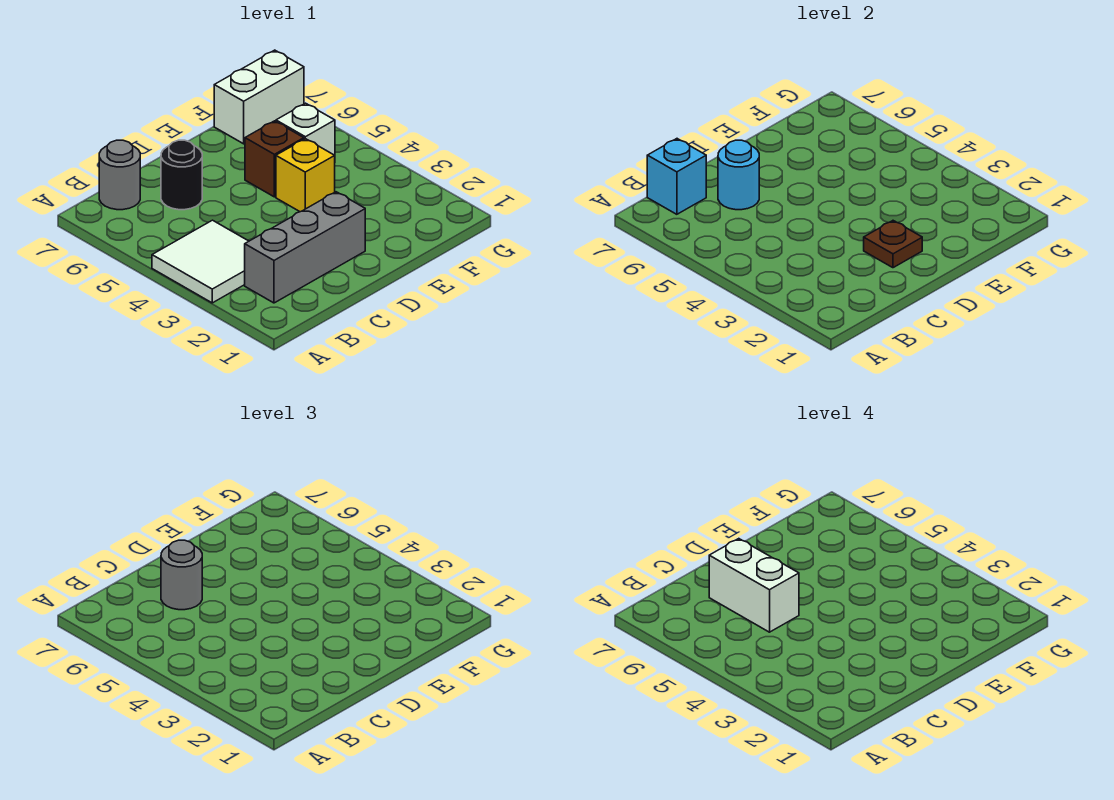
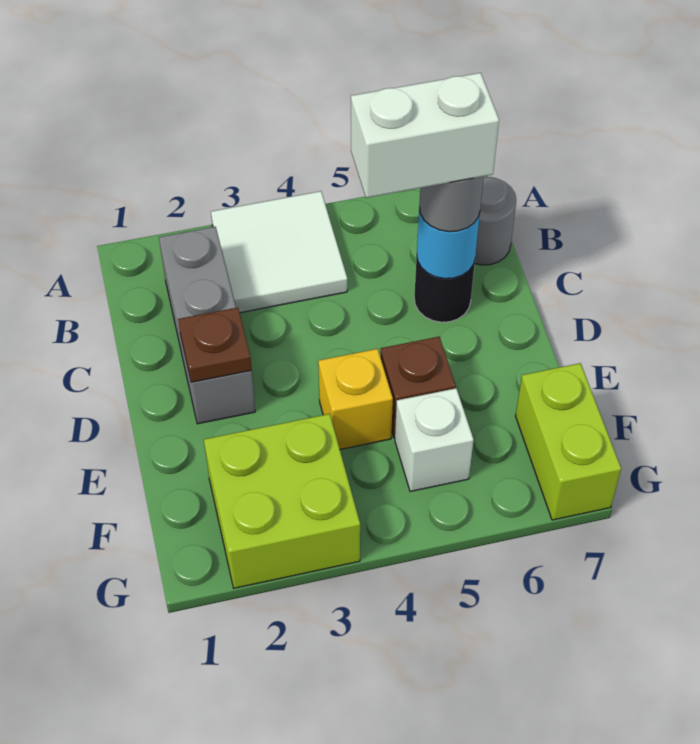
cyan 1x1 brick [647,139,706,214] -> none
none -> lime 2x2 brick [204,414,360,588]
white 1x2 brick [214,50,304,144] -> lime 1x2 brick [516,363,621,520]

